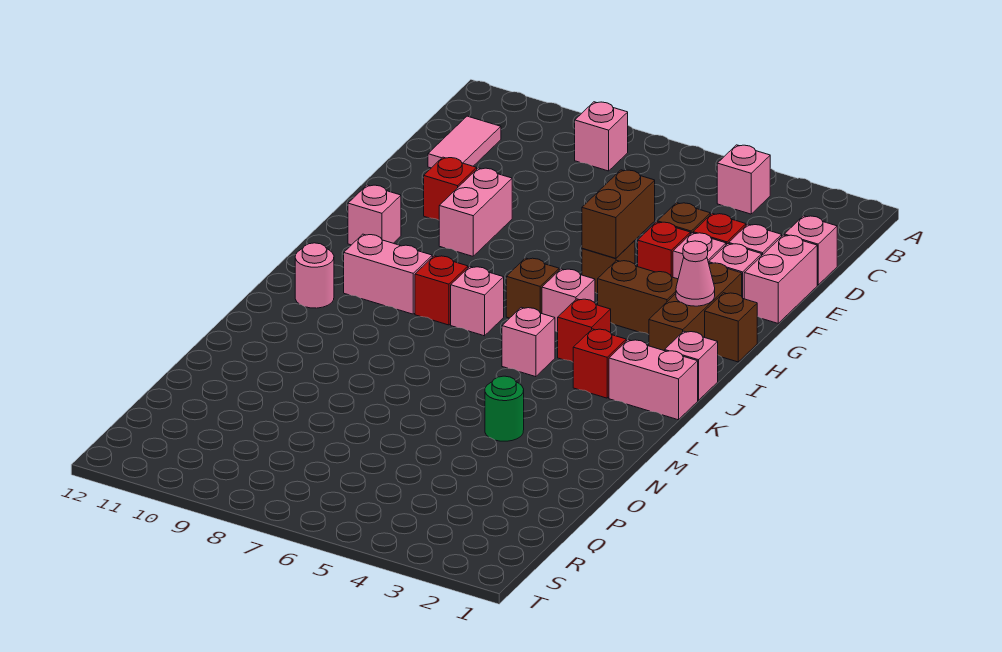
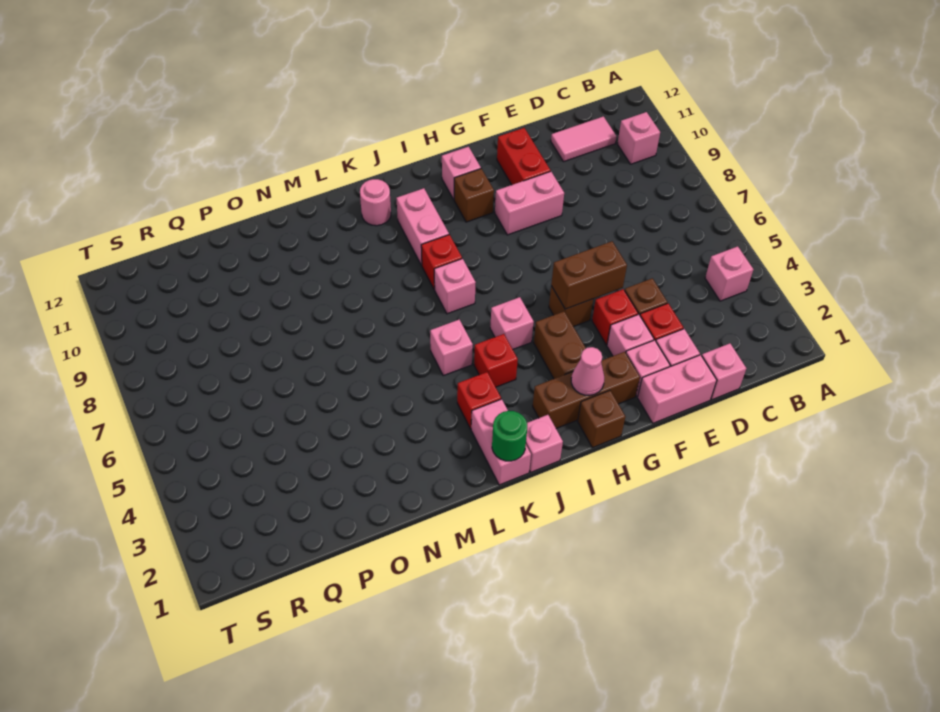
pink 1x1 brick [575,102,628,171] -> pink 1x1 brick moved to [617,112,660,164]
red 1x1 brick [424,157,477,220] -> red 1x2 brick [497,128,551,185]
brown 1x1 brick [506,258,559,318] -> brown 1x1 brick moved to [454,169,494,222]
green 1x1 round brick [485,376,524,441] -> green 1x1 round brick moved to [492,411,527,461]

